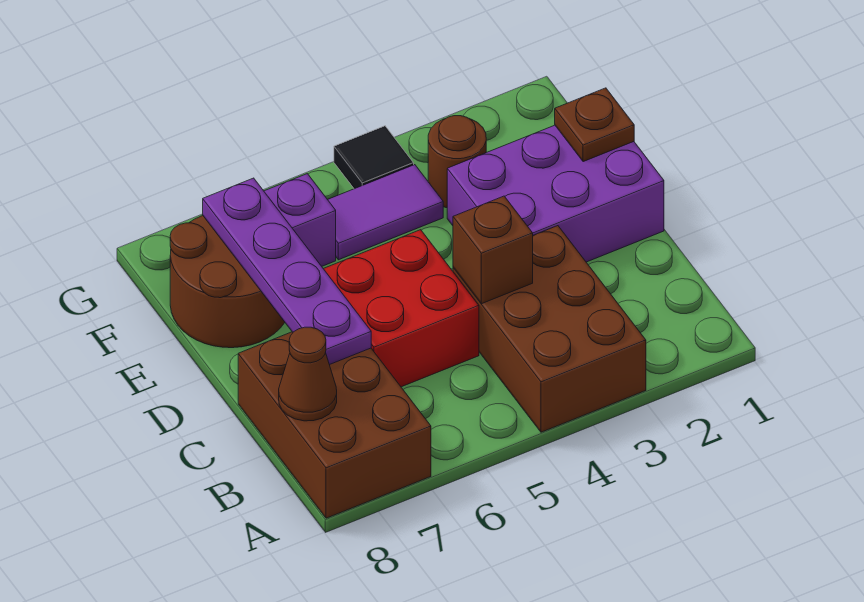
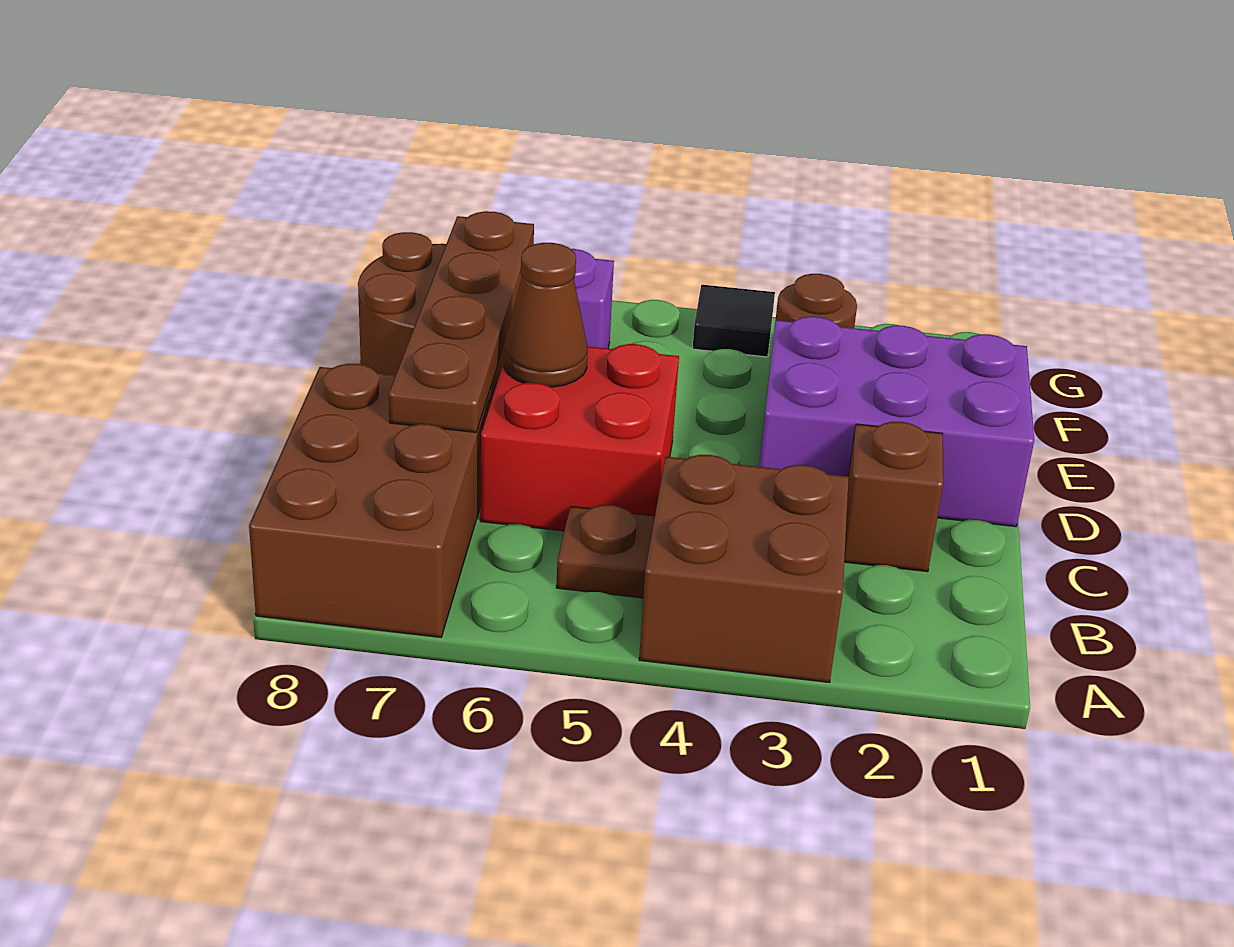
brown 2x3 brick [453,226,646,432] -> brown 2x2 brick [639,455,849,682]
brown 1x1 cone [279,327,337,421] -> brown 1x1 cone moved to [504,243,588,387]
brown 1x1 brick [453,196,533,304] -> brown 1x1 brick moved to [844,422,943,572]
purple 1x4 plate [203,178,371,365] -> brown 1x4 plate [389,211,534,433]
brown 1x1 plate [555,88,634,162] -> brown 1x1 plate moved to [556,505,655,598]
purple 1x2 tile [328,165,443,260] -> none

